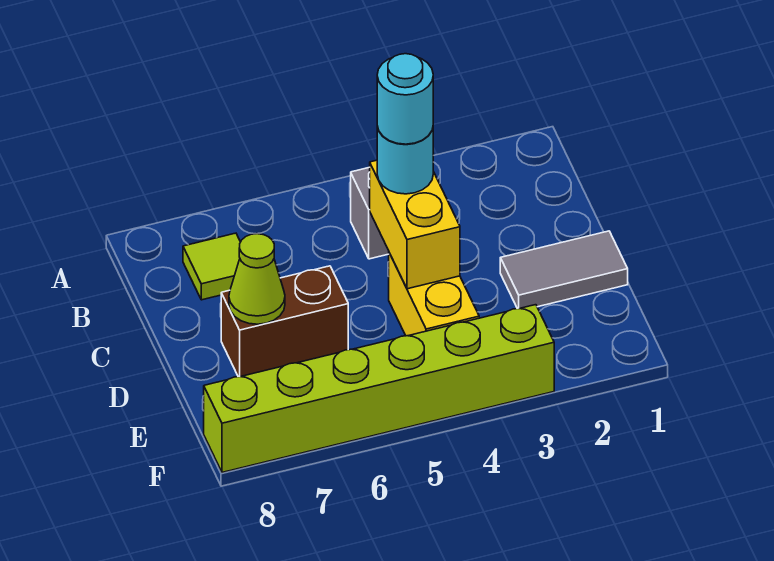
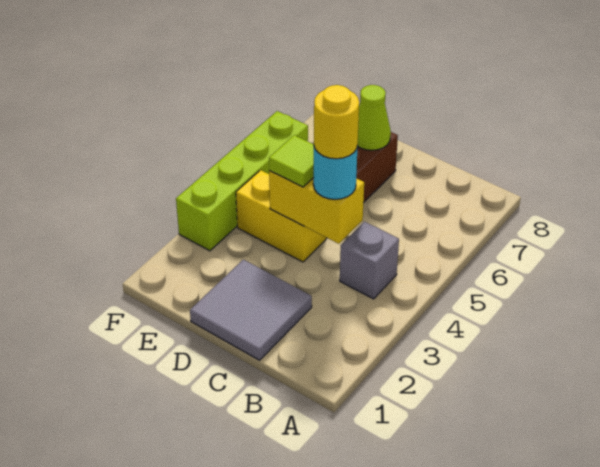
lime 1x1 tile [183,233,240,300] -> lime 1x1 tile moved to [269,135,314,187]
cyan 1x1 round brick [377,54,433,144] -> yellow 1x1 round brick [314,85,359,159]
grey 1x2 tile [500,231,628,309] -> grey 2x2 tile [190,260,312,360]
lime 1x6 brick [204,305,554,472] -> lime 1x4 brick [176,111,308,251]

